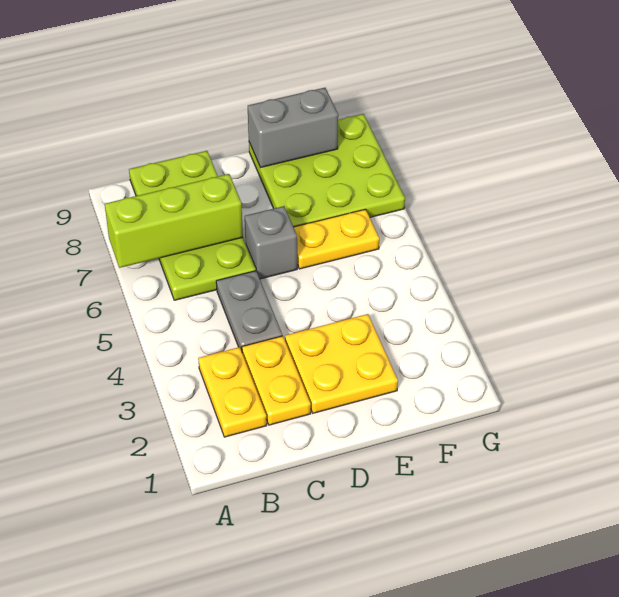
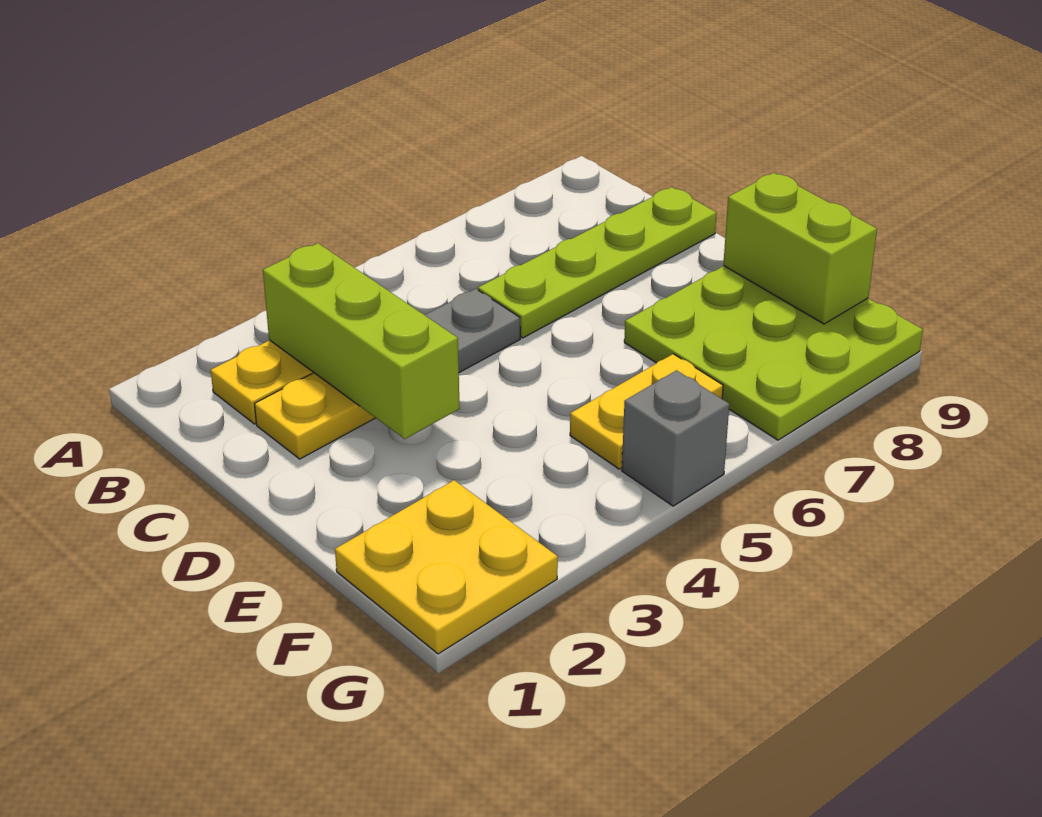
lime 1x3 brick [105,174,243,268] -> lime 1x3 brick moved to [263,243,460,439]
lime 2x4 plate [129,151,256,300] -> lime 1x4 plate [478,187,716,338]
yellow 2x2 plate [285,314,398,413] -> yellow 2x2 plate moved to [335,480,558,654]
grey 1x1 brick [245,206,297,279] -> grey 1x1 brick moved to [622,370,729,506]
yellow 1x2 plate [294,209,379,269] -> yellow 1x2 plate turned to [570,354,723,469]
grey 1x2 brick [248,88,338,168] -> lime 1x2 brick [723,173,877,324]

